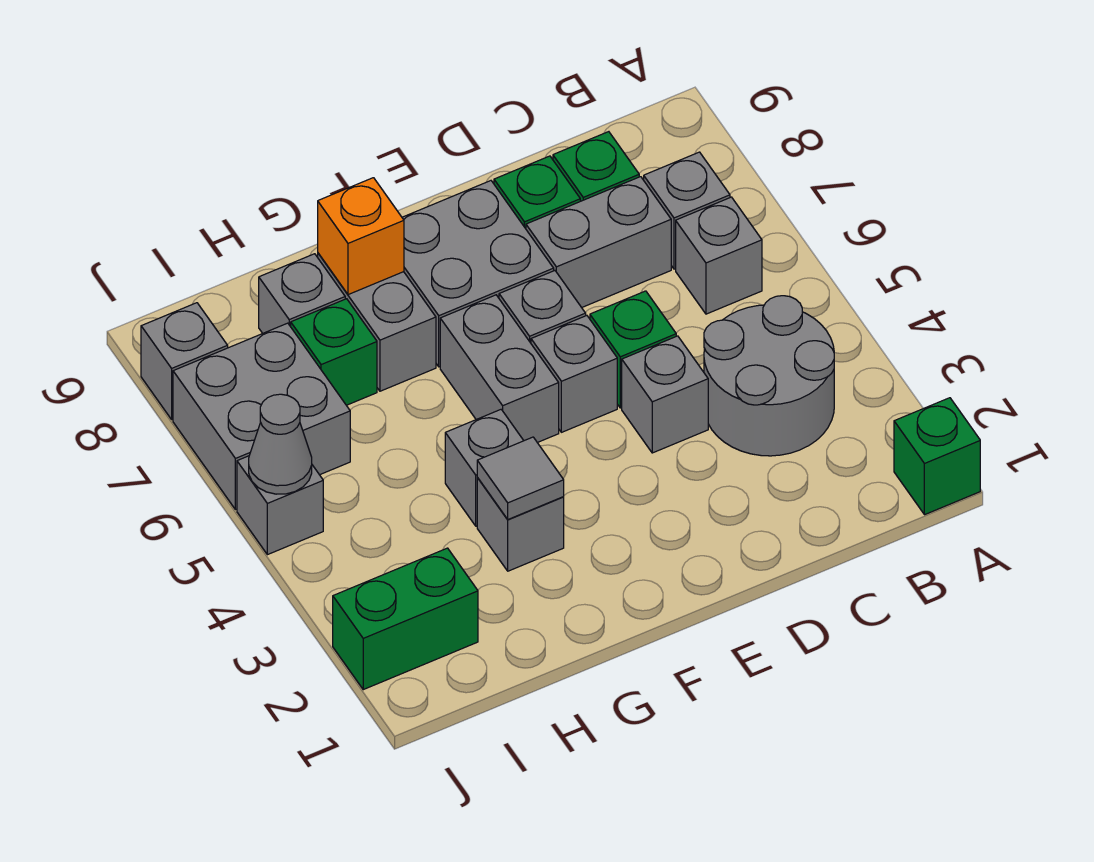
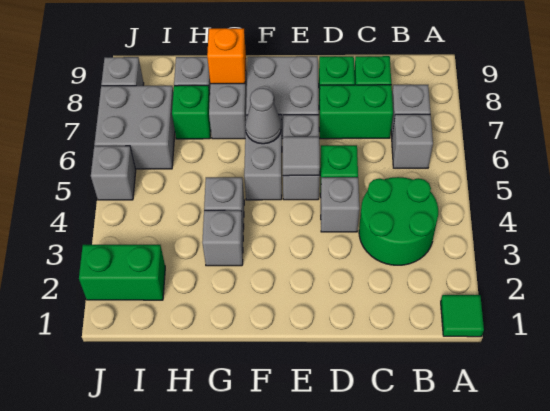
green 1x1 brick [894,398,980,515] -> green 1x1 tile [441,295,484,337]
grey 2x2 round brick [704,296,834,456] -> green 2x2 round brick [359,177,438,265]
grey 1x2 brick [526,177,671,308] -> green 1x2 brick [319,85,393,139]
grey 1x1 tile [477,437,564,519] -> grey 1x1 tile moved to [283,137,320,176]
grey 1x1 cone [249,394,312,494] -> grey 1x1 cone moved to [245,88,281,144]

